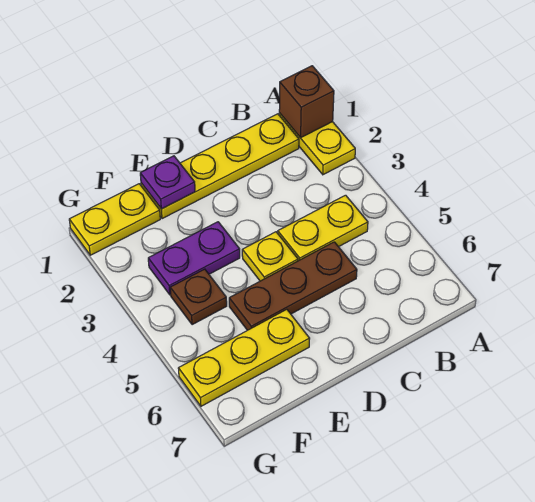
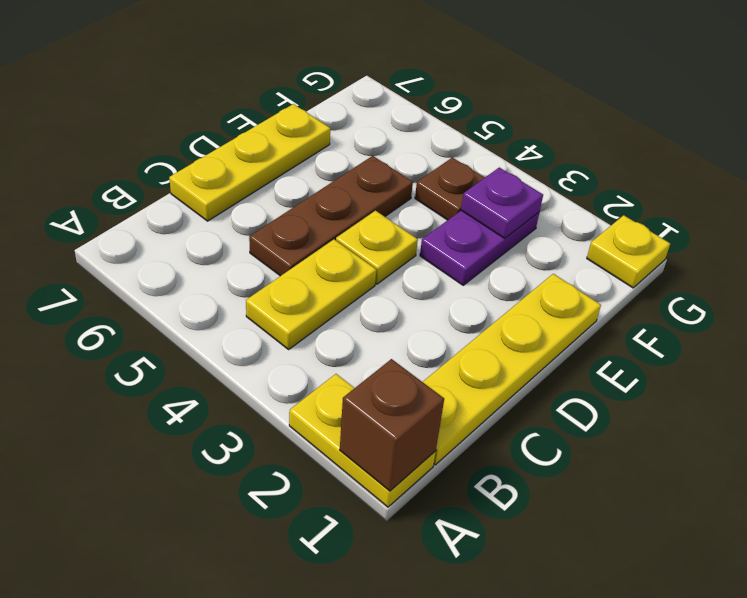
purple 1x1 plate [140,156,195,209] -> purple 1x1 plate moved to [461,167,543,238]
yellow 1x3 plate [178,309,310,406] -> yellow 1x3 plate moved to [169,104,330,221]
yellow 1x2 plate [69,184,160,255] -> yellow 1x1 plate [587,215,670,288]

